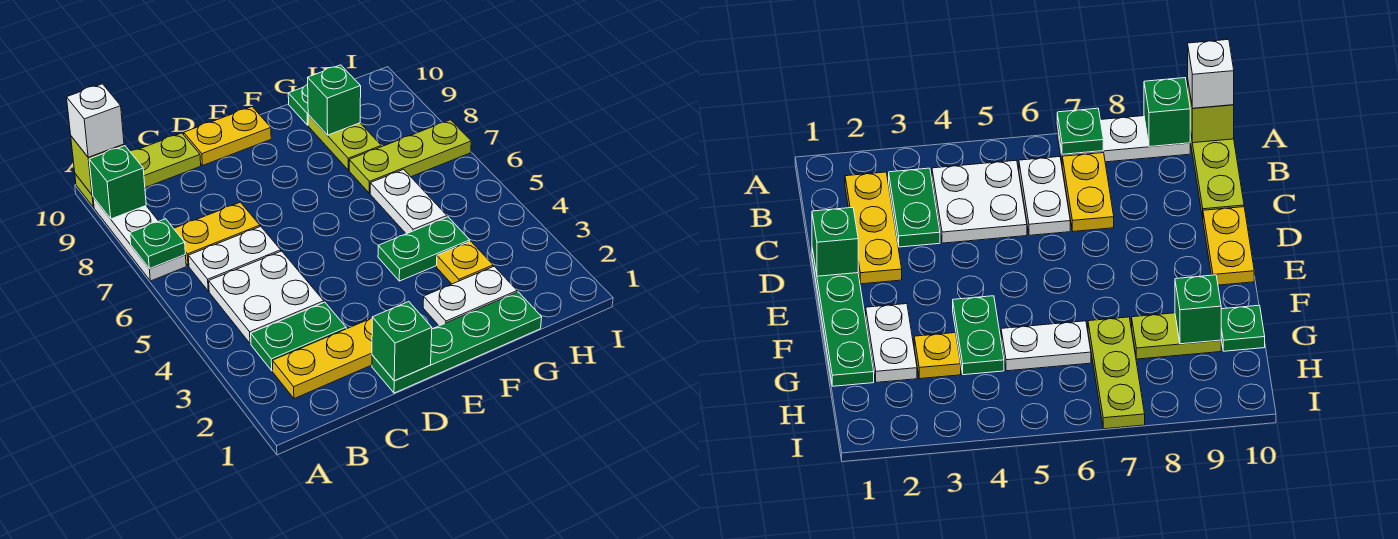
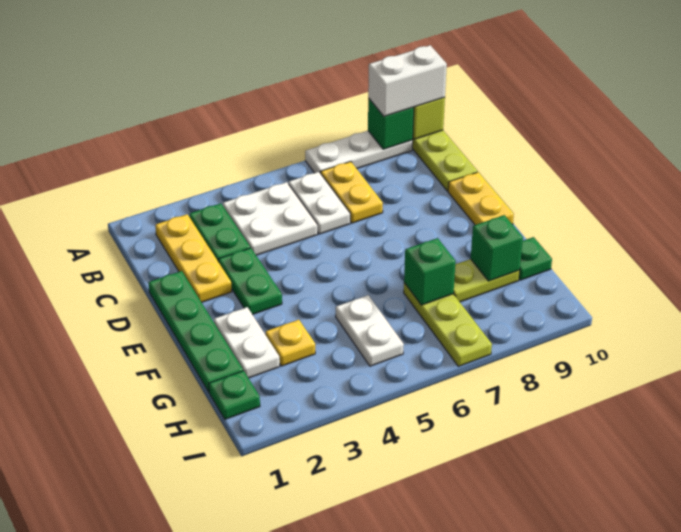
green 1x1 plate [130,219,185,269] -> green 1x1 plate moved to [209,371,260,419]
white 1x1 brick [67,84,124,157] -> white 1x2 brick [368,45,447,116]
green 1x1 brick [372,302,432,381] -> green 1x1 brick moved to [404,238,456,305]
green 1x2 plate [378,217,470,281] -> green 1x2 plate moved to [218,248,282,315]
white 1x2 plate [370,169,447,234] -> white 1x2 plate turned to [336,295,404,366]

